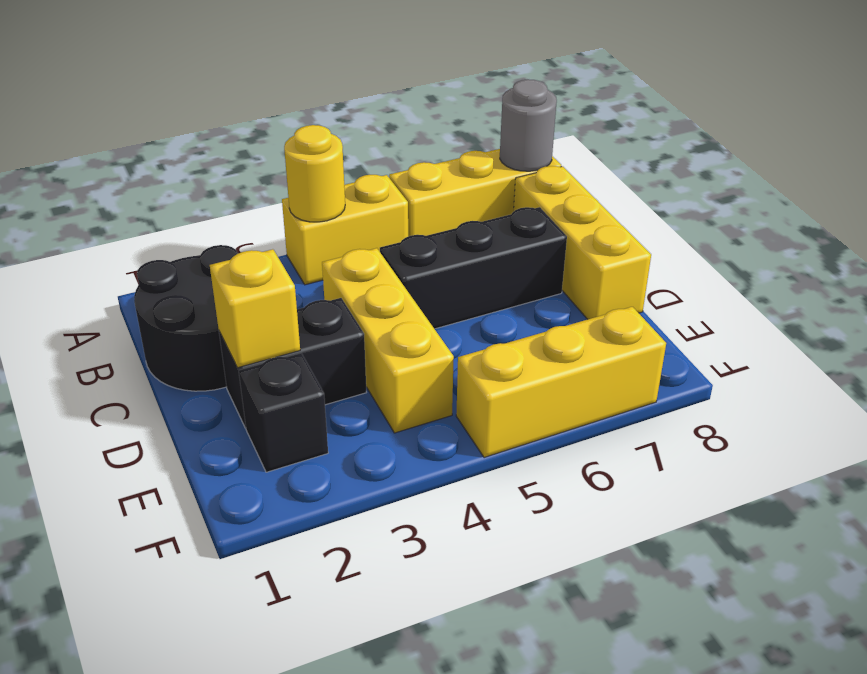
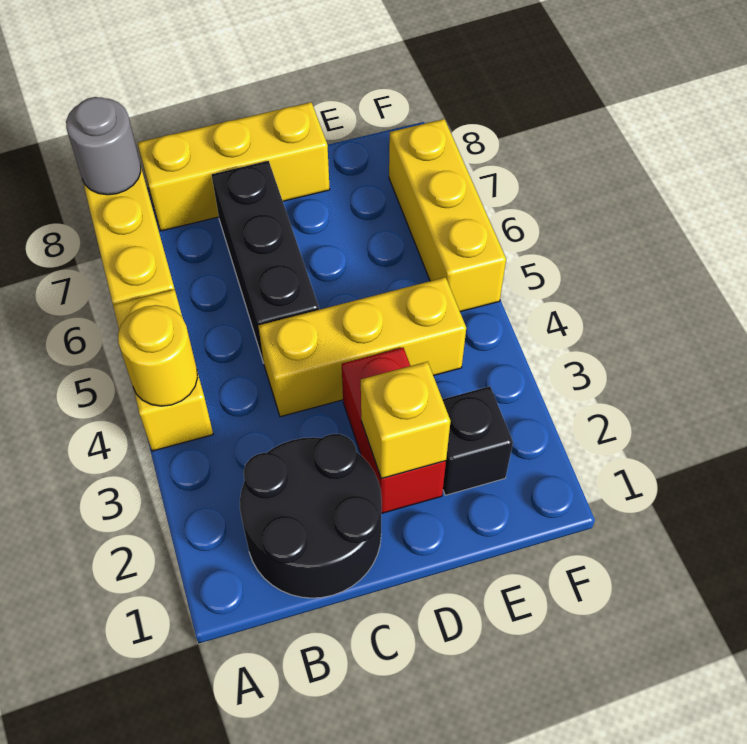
black 1x2 brick [219,298,366,428] -> red 1x2 brick [342,347,446,514]

